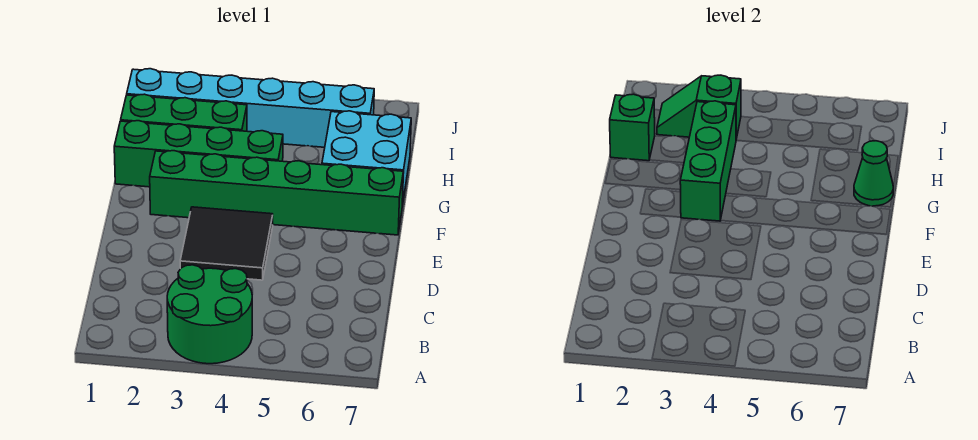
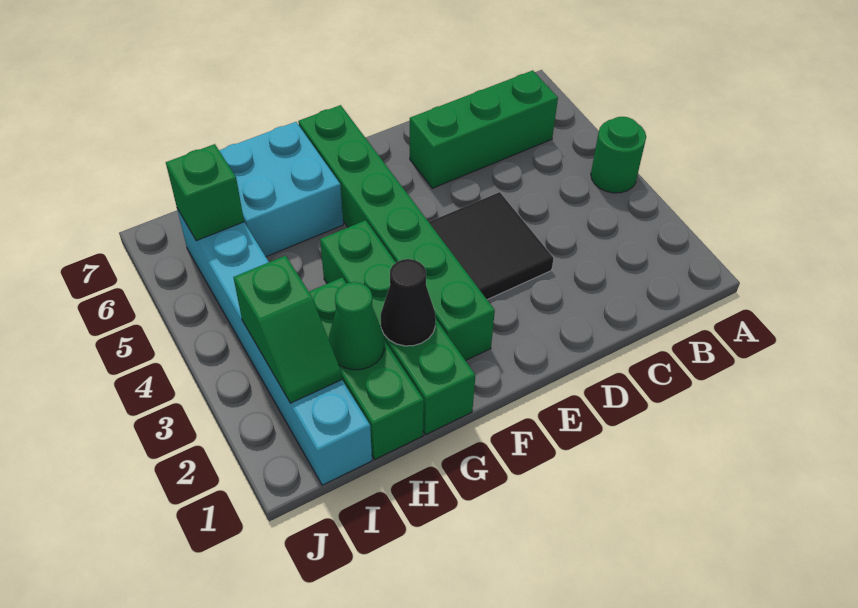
green 2x2 round brick [167,265,252,364] -> green 1x1 round brick [591,117,646,193]
green 1x3 brick [680,101,736,221] -> green 1x3 brick moved to [410,70,558,188]
none -> black 1x1 cone [381,259,436,346]
green 1x1 cone [854,141,893,206] -> green 1x1 cone moved to [329,282,384,370]
green 1x1 brick [610,94,655,161] -> green 1x1 brick moved to [166,144,244,241]

